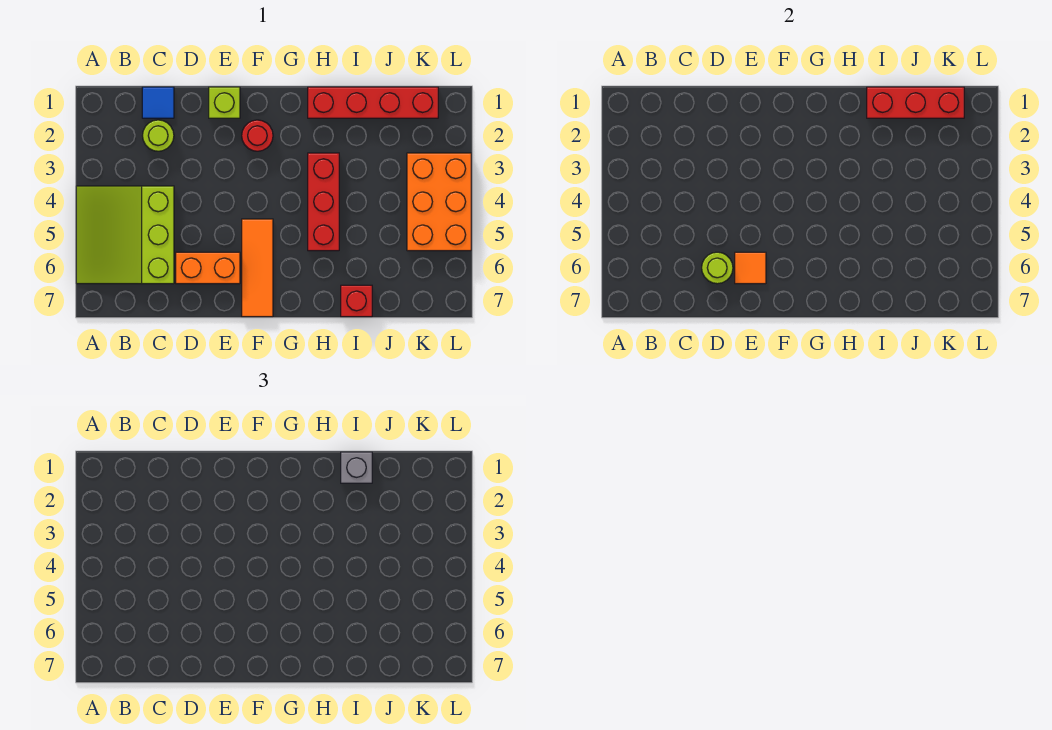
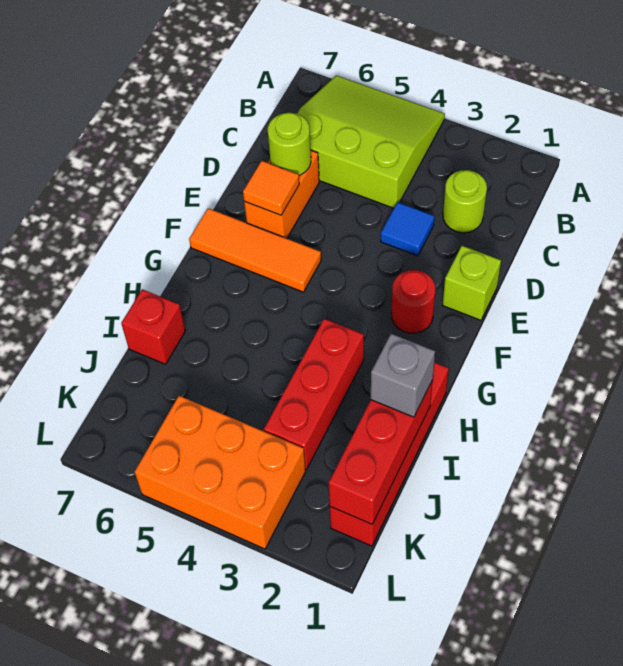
blue 1x1 tile [142,87,174,118] -> blue 1x1 tile moved to [381,202,435,256]
red 1x3 brick [308,153,339,251] -> red 1x3 brick turned to [264,319,364,470]

